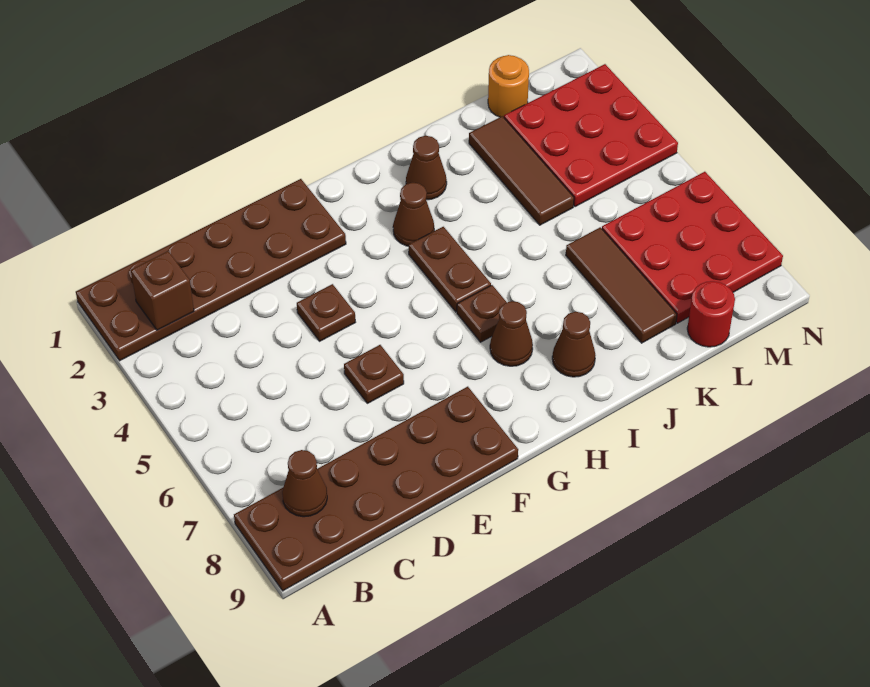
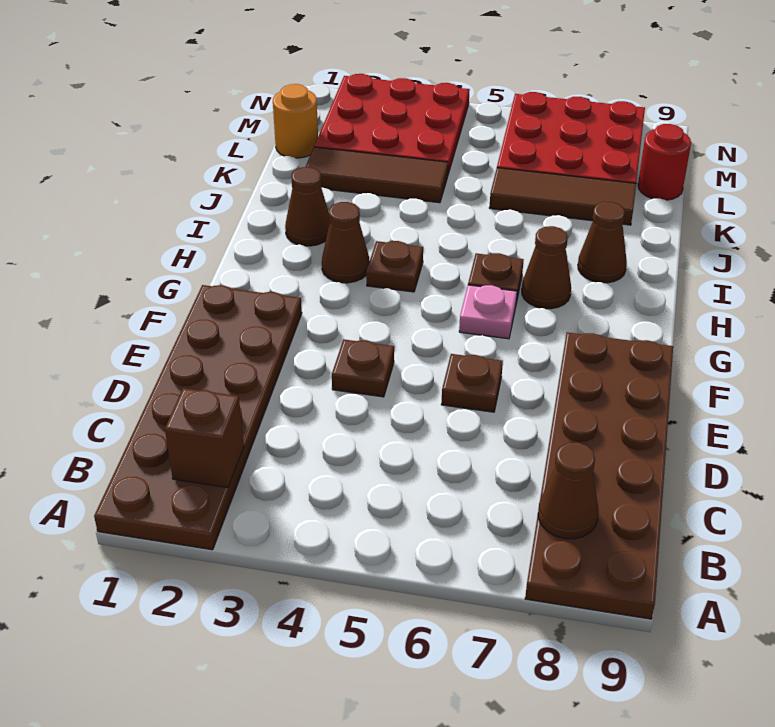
none -> pink 1x1 plate [459,285,517,339]
brown 1x2 plate [409,227,491,312] -> brown 1x1 plate [366,241,423,292]

